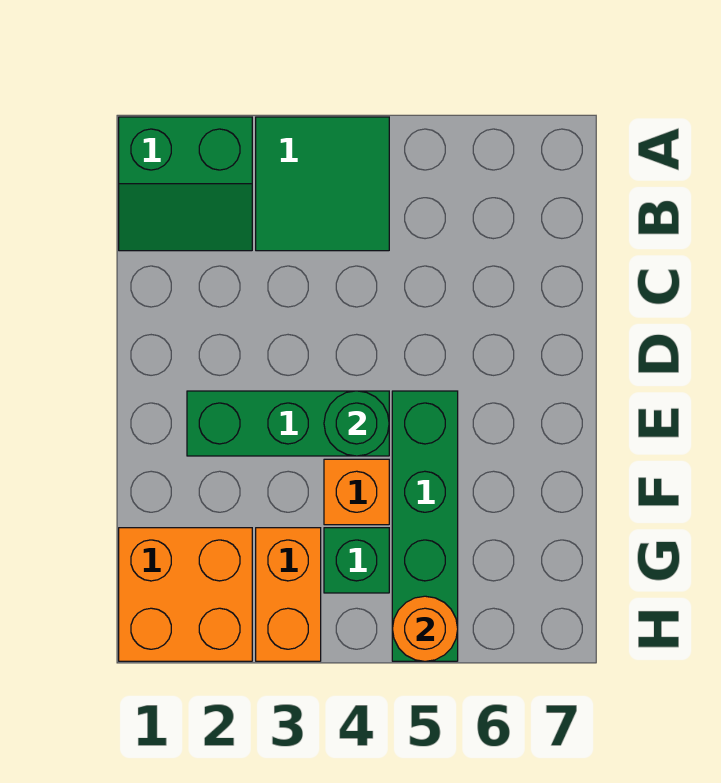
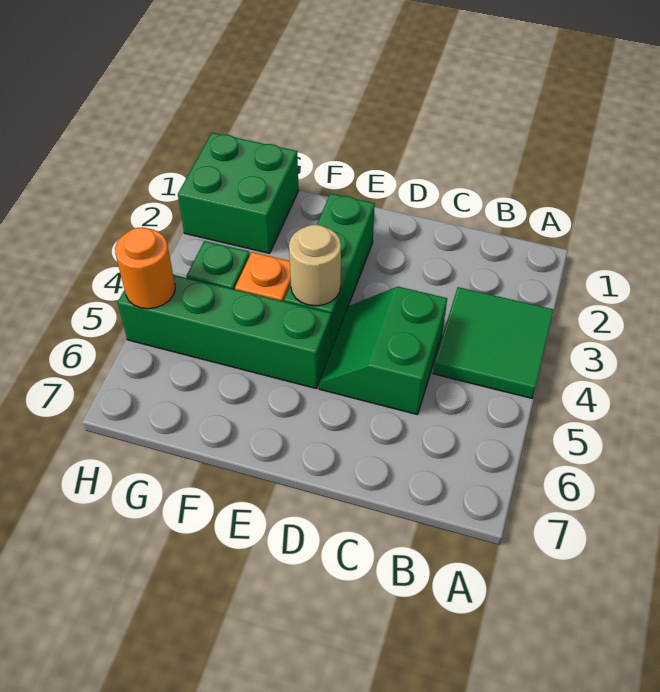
green 2x2 slope [119,117,252,251] -> green 2x2 slope moved to [319,287,447,415]
green 1x1 round brick [324,391,389,456] -> tan 1x1 round brick [289,225,341,306]
orange 2x2 brick [119,528,252,661] -> green 2x2 brick [178,133,299,253]
orange 1x2 brick [256,528,321,661] -> none

